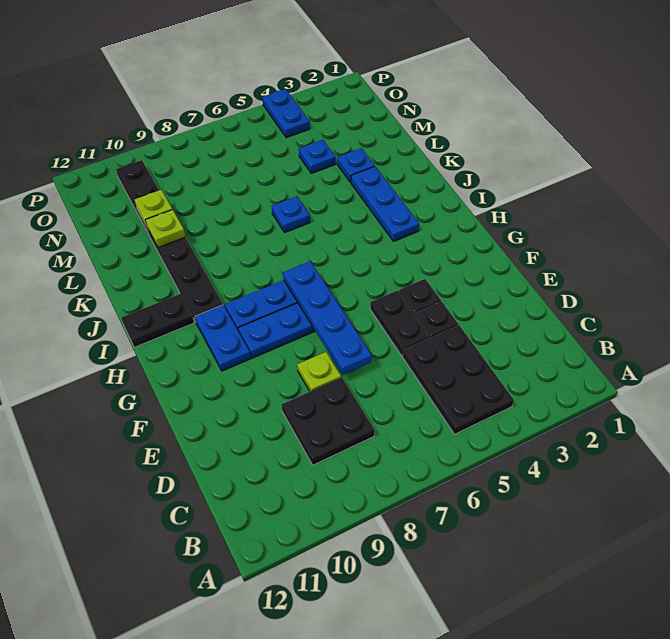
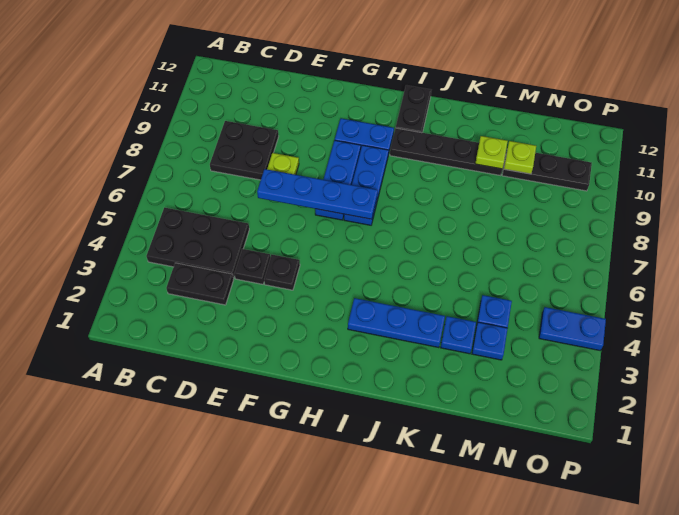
black 1x2 plate [370,291,430,356] -> black 1x2 plate moved to [166,263,233,305]
blue 1x1 plate [271,196,310,233] -> blue 1x1 plate moved to [472,322,508,360]

